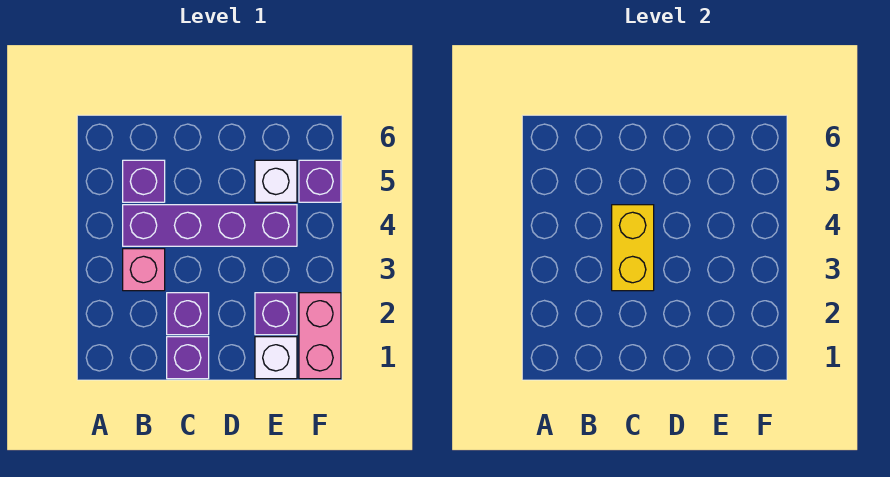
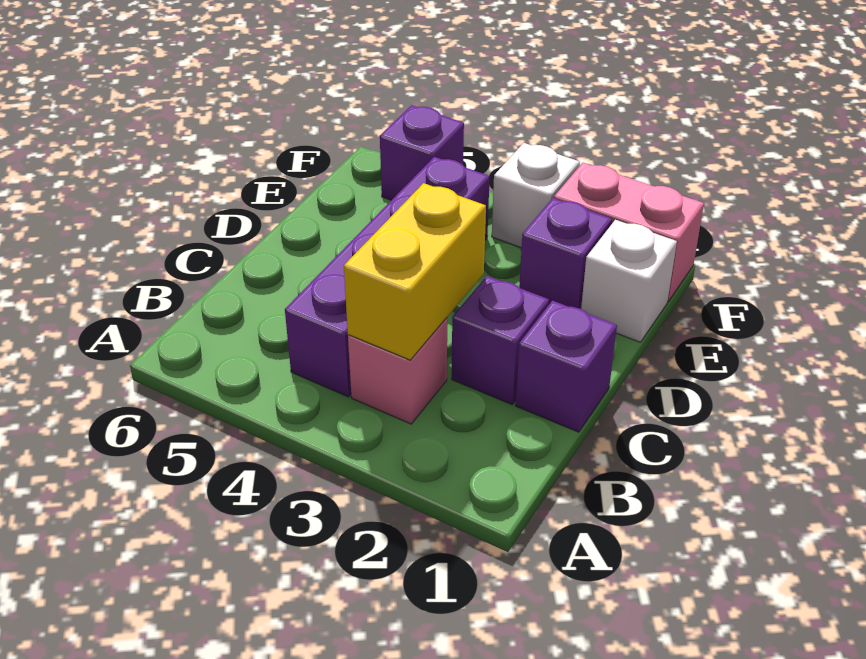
purple 1x1 brick [123,160,165,202] -> none
yellow 1x2 brick [612,205,654,291] -> yellow 1x2 brick turned to [344,183,486,360]
white 1x1 brick [255,160,297,202] -> white 1x1 brick moved to [492,143,580,248]

